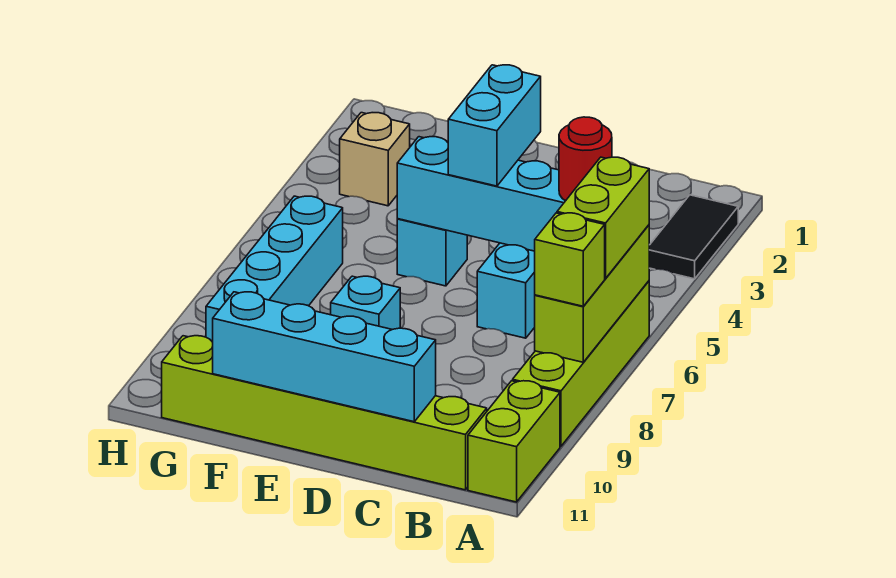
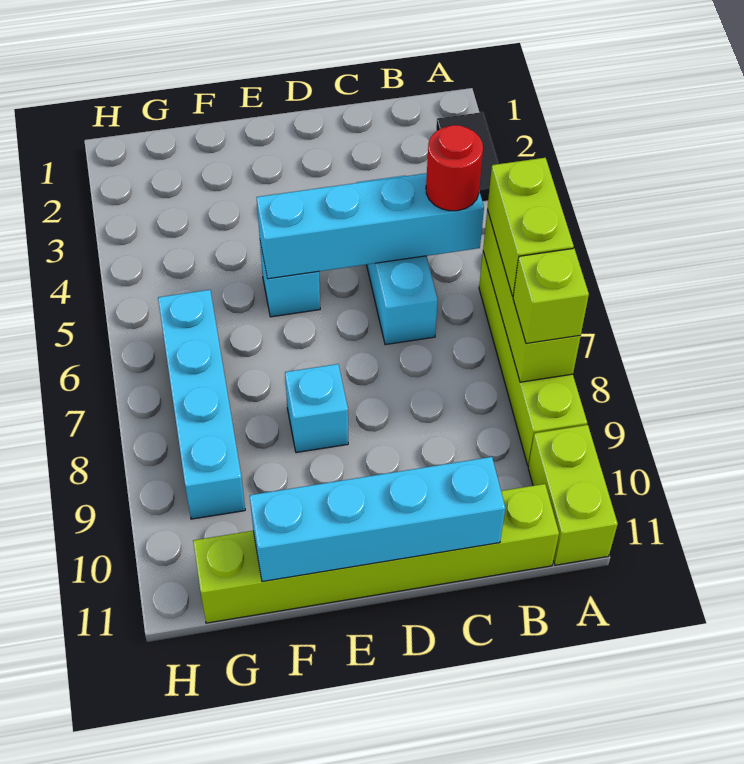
cyan 1x2 brick [448,65,541,186] -> none
tan 1x1 brick [340,113,410,206] -> none

